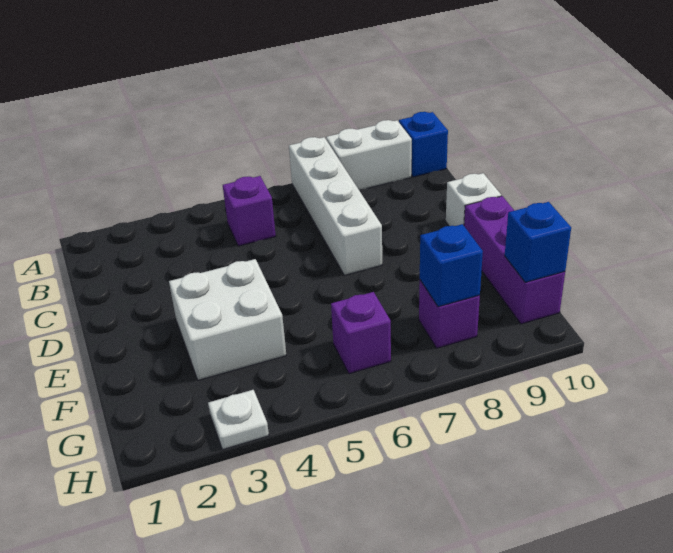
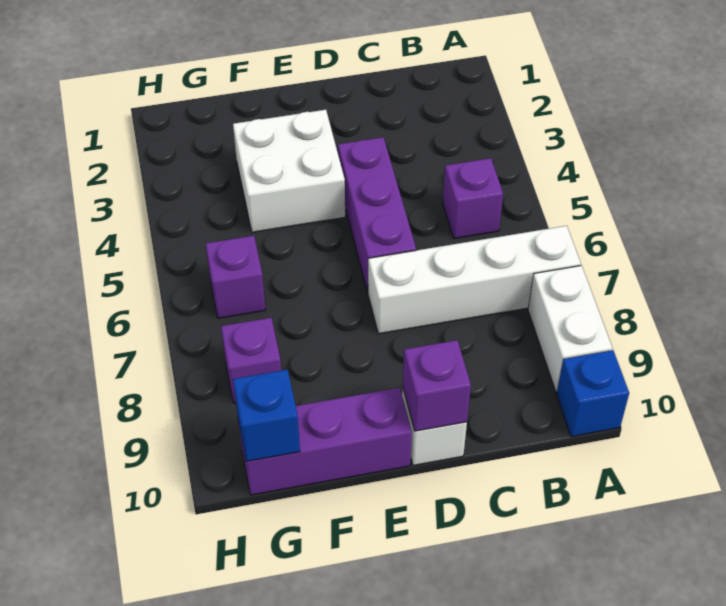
none -> purple 1x3 brick [338,137,416,293]
none -> purple 1x1 brick [403,340,471,431]
blue 1x1 brick [420,224,483,307] -> none
white 1x1 plate [208,390,269,449] -> none

